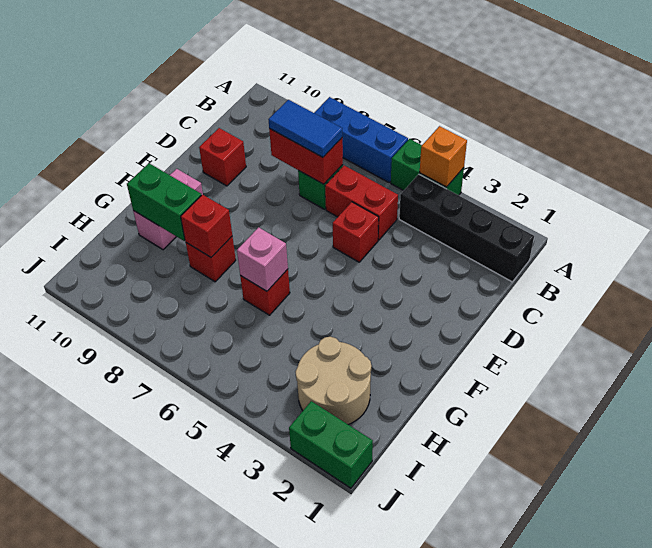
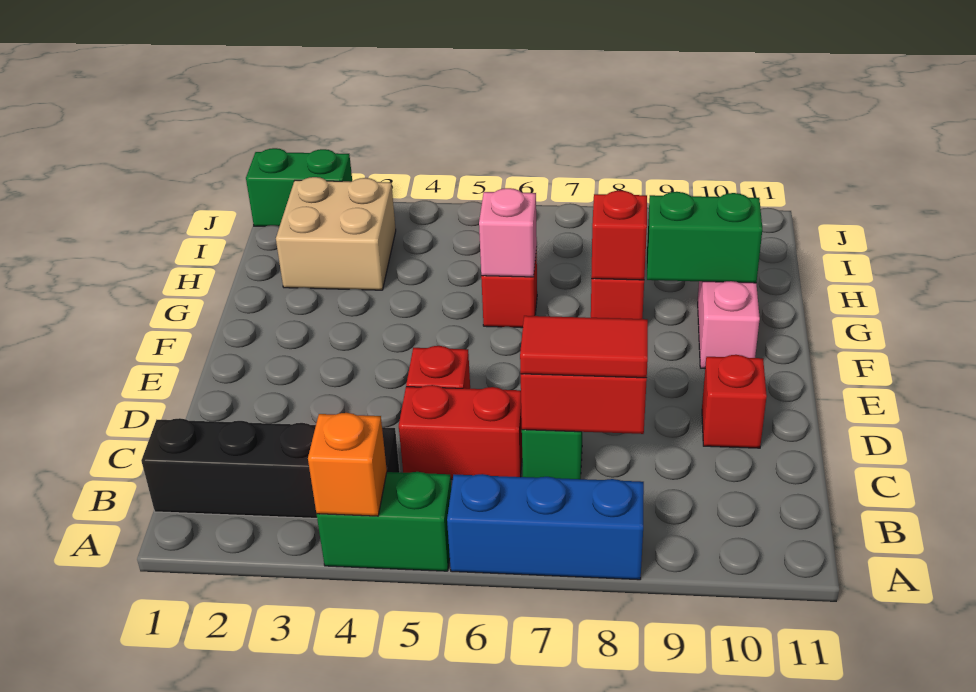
blue 1x2 tile [268,100,342,157] -> red 1x2 tile [520,316,648,378]
tan 2x2 round brick [295,337,372,425] -> tan 2x2 brick [276,177,396,290]

